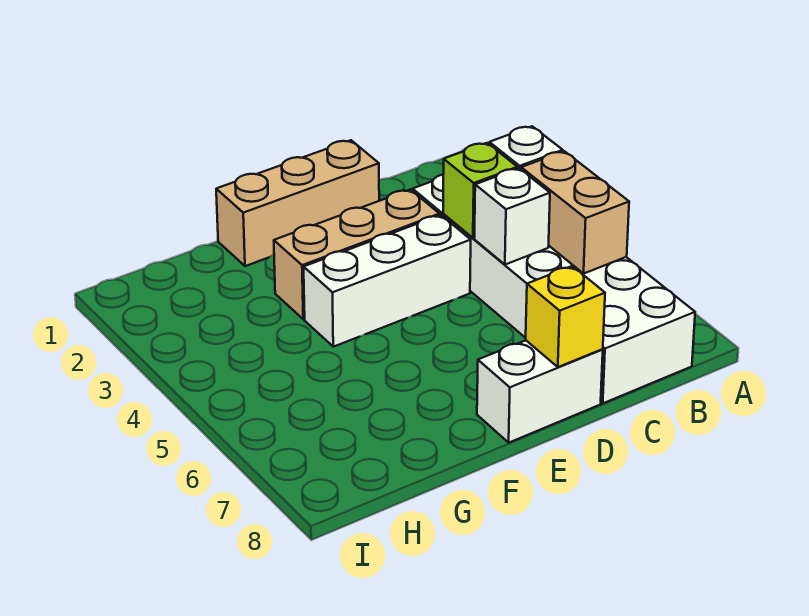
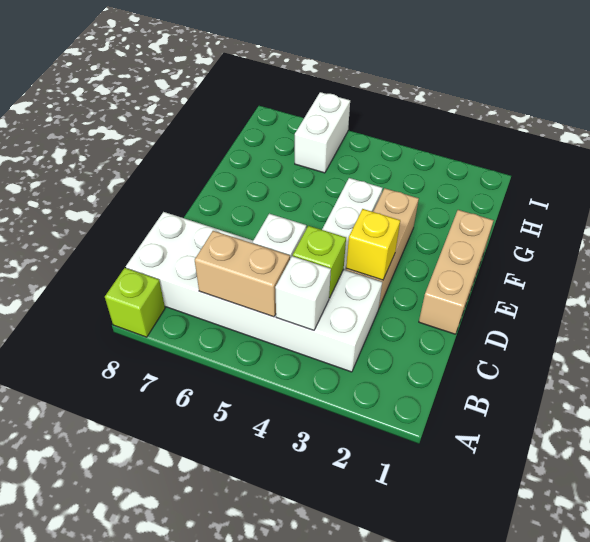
none -> lime 1x1 brick [105,268,165,337]
white 1x2 brick [477,340,603,442] -> white 1x2 brick moved to [295,92,350,173]
yellow 1x1 brick [526,266,605,367] -> yellow 1x1 brick moved to [346,209,400,280]

